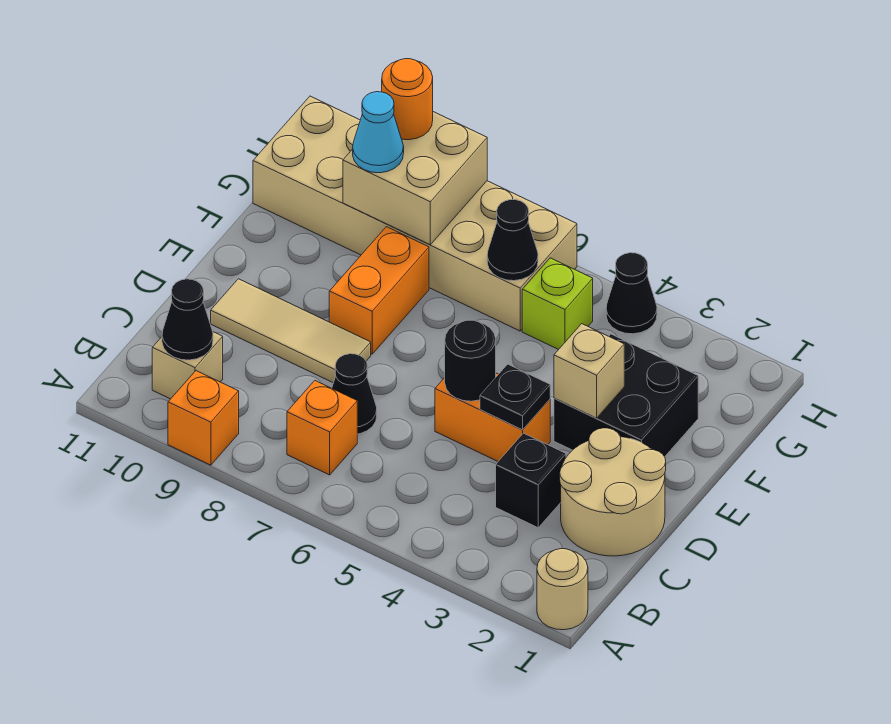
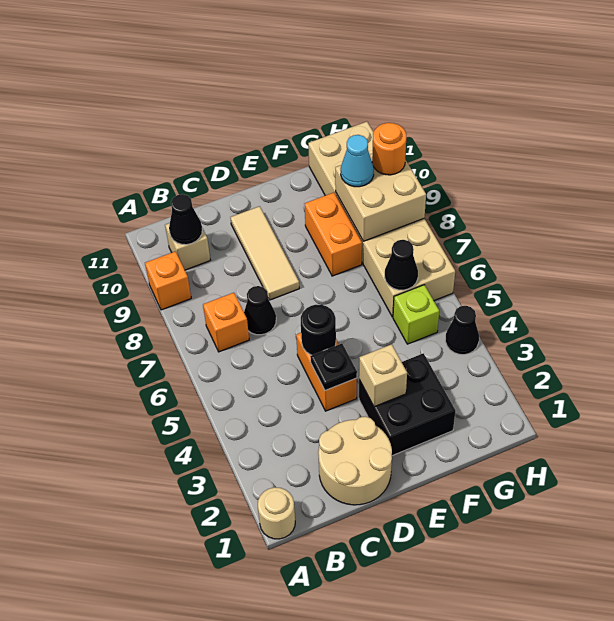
black 1x1 brick [496,433,566,527] -> none
orange 1x2 brick [329,227,429,354] -> orange 1x2 brick turned to [305,193,362,276]

